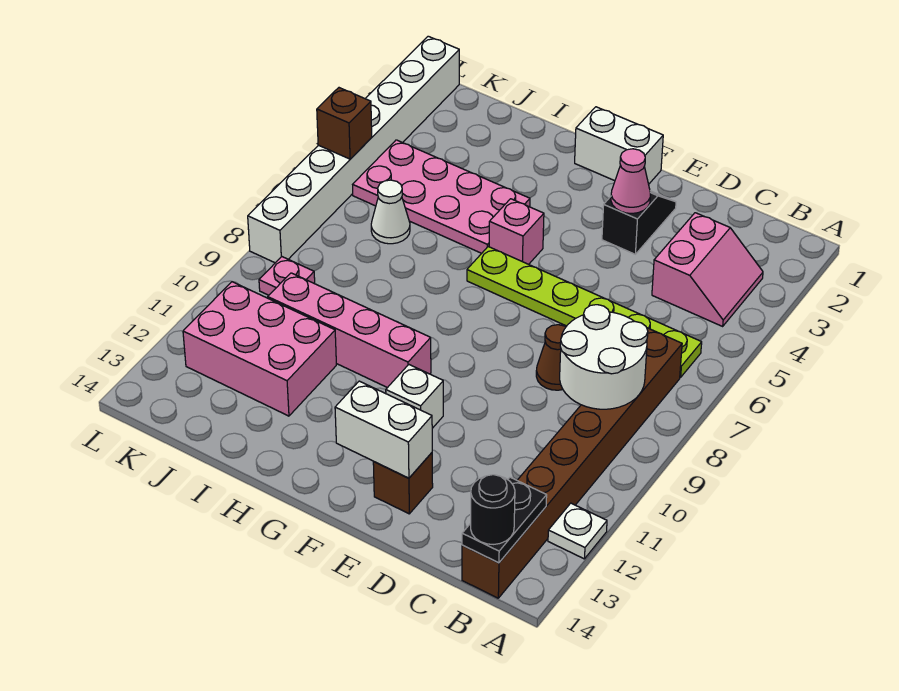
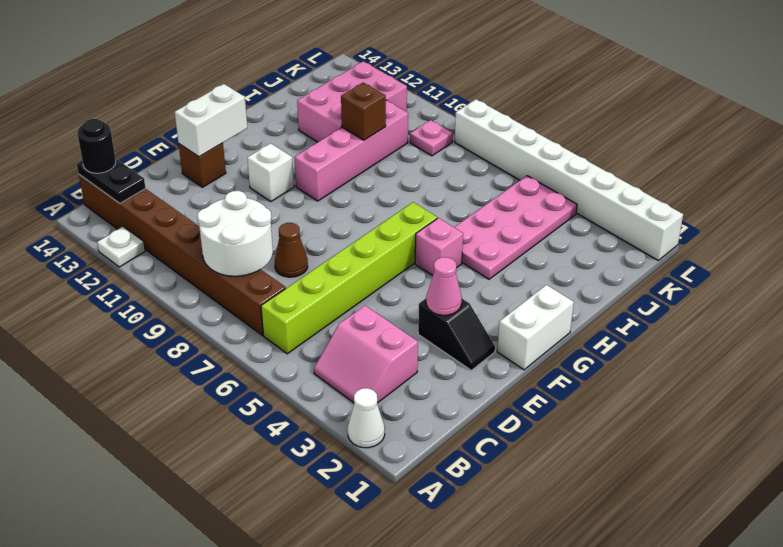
lime 1x6 plate [467,247,702,377] -> lime 1x6 brick [261,202,437,354]
white 1x1 cone [371,180,410,244] -> white 1x1 cone moved to [348,388,385,448]
brown 1x1 brick [317,88,372,159] -> brown 1x1 brick moved to [341,83,386,140]

